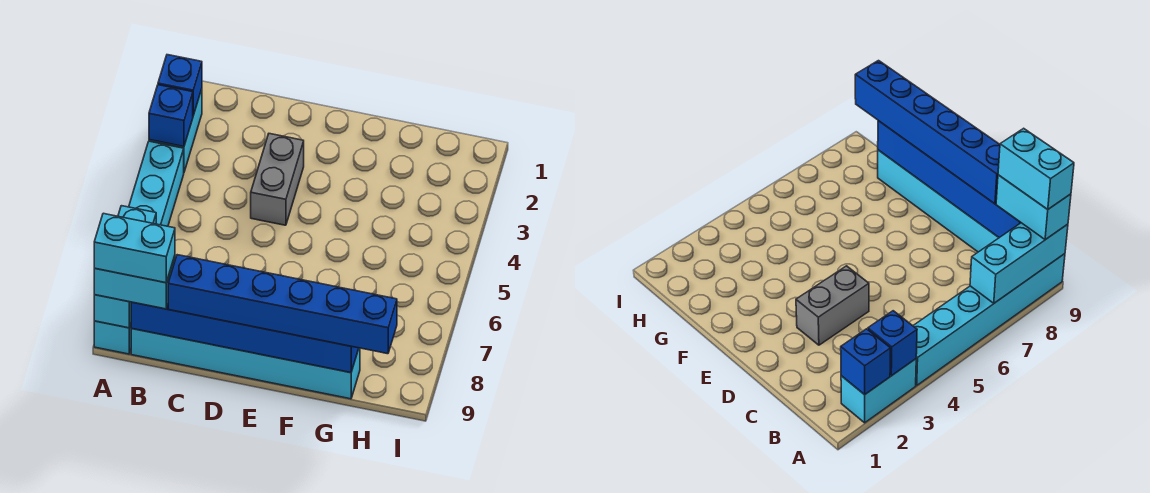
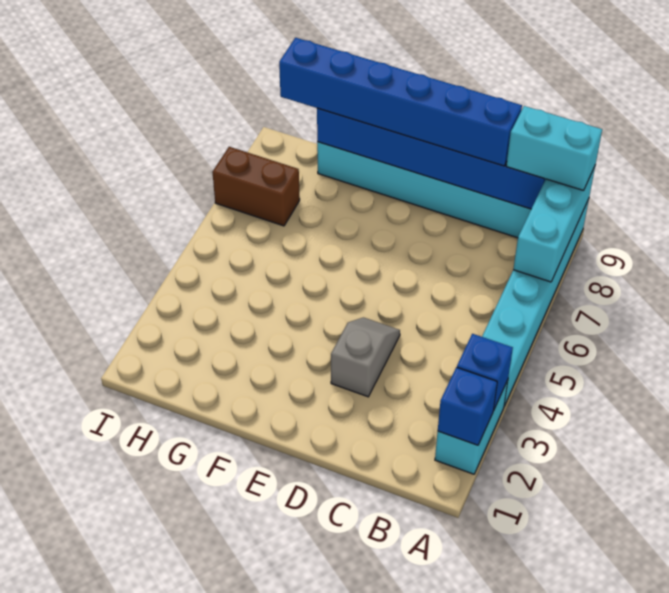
cyan 1x2 brick [94,213,175,283] -> none
grey 1x2 brick [251,134,304,225] -> grey 1x2 slope [331,318,400,397]
none -> brown 1x2 brick [212,147,300,226]

